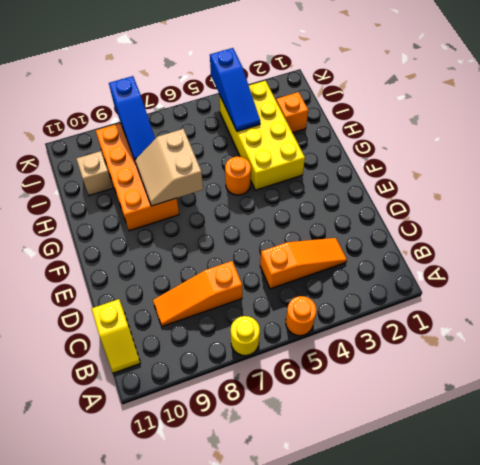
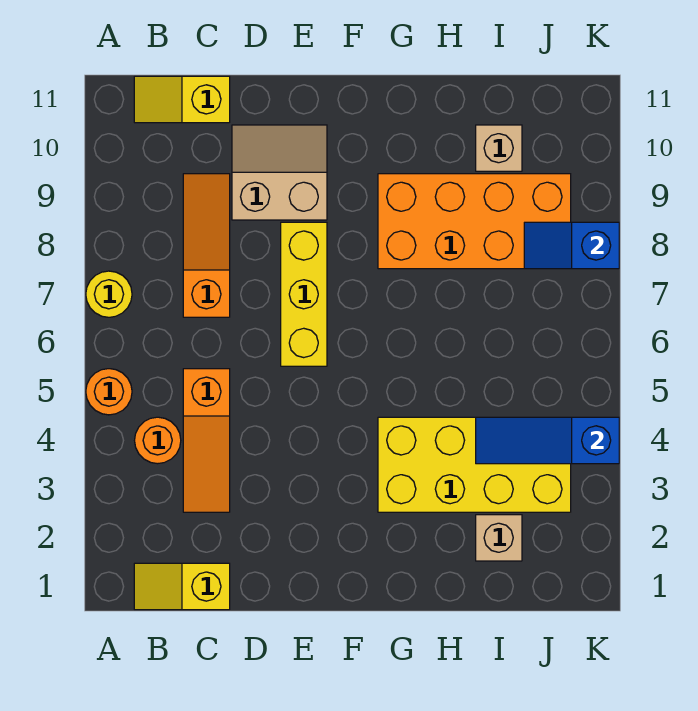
none -> yellow 1x2 slope [134,563,230,610]
none -> yellow 1x3 brick [281,222,327,366]
orange 1x1 round brick [225,157,251,195] -> orange 1x1 round brick moved to [135,417,181,464]
tan 2x2 slope [135,129,203,206] -> tan 2x2 slope moved to [232,125,327,220]
orange 1x1 brick [276,92,308,133] -> tan 1x1 brick [476,515,522,561]
blue 1x3 slope [109,76,155,160] -> blue 1x2 slope [524,222,619,269]

